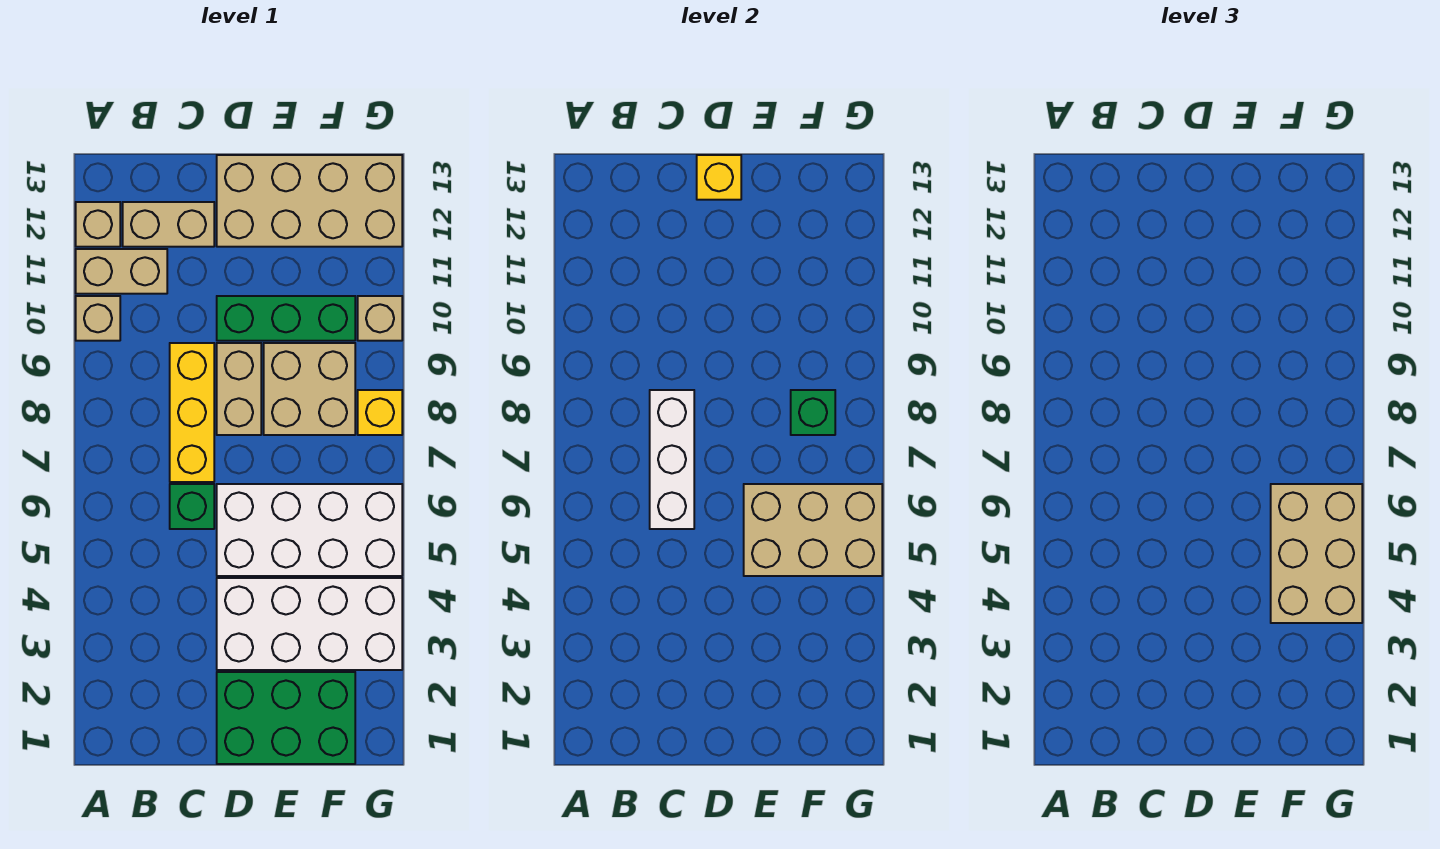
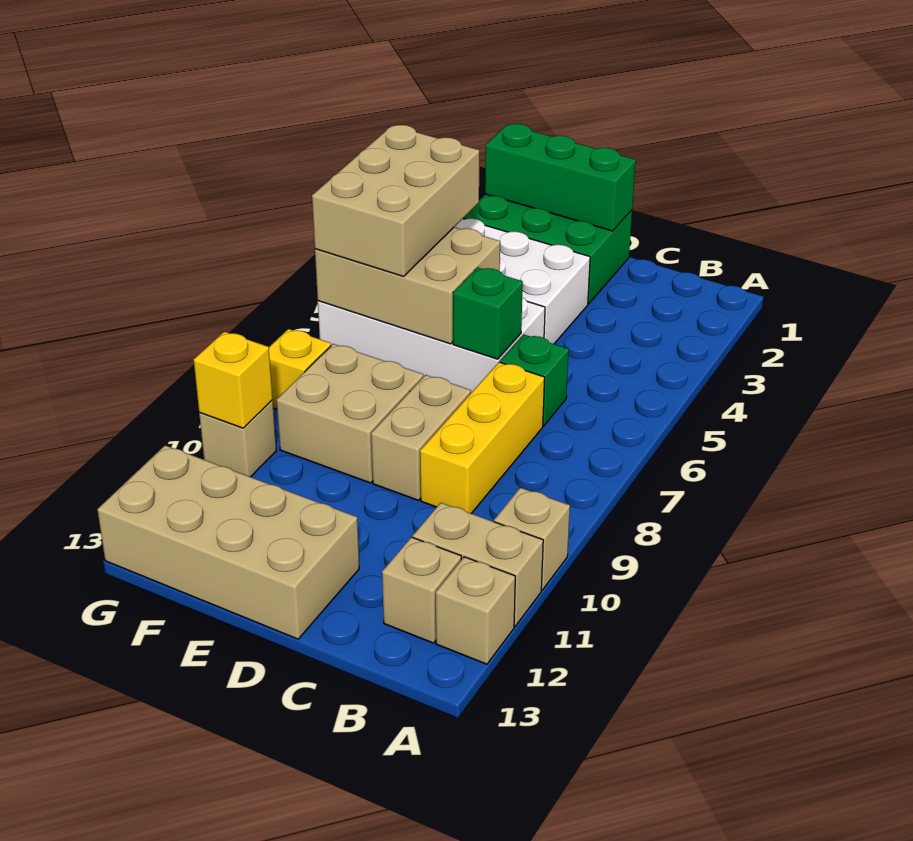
tan 1x2 brick [123,202,214,247] -> tan 1x1 brick [382,537,461,643]
white 1x3 brick [650,390,694,529] -> none
green 1x3 brick [217,296,355,341] -> green 1x3 brick moved to [485,124,636,231]
yellow 1x1 brick [697,155,741,200] -> yellow 1x1 brick moved to [194,332,273,428]
green 1x1 brick [791,390,835,435] -> green 1x1 brick moved to [453,267,523,359]

